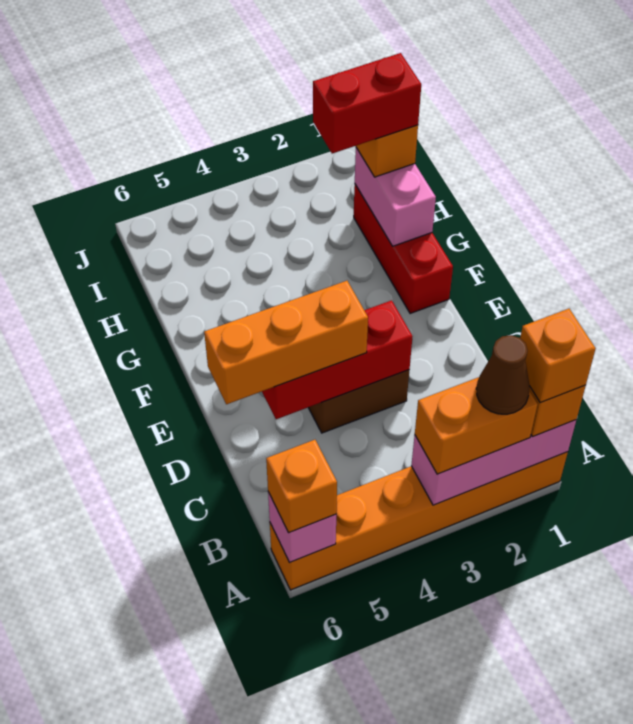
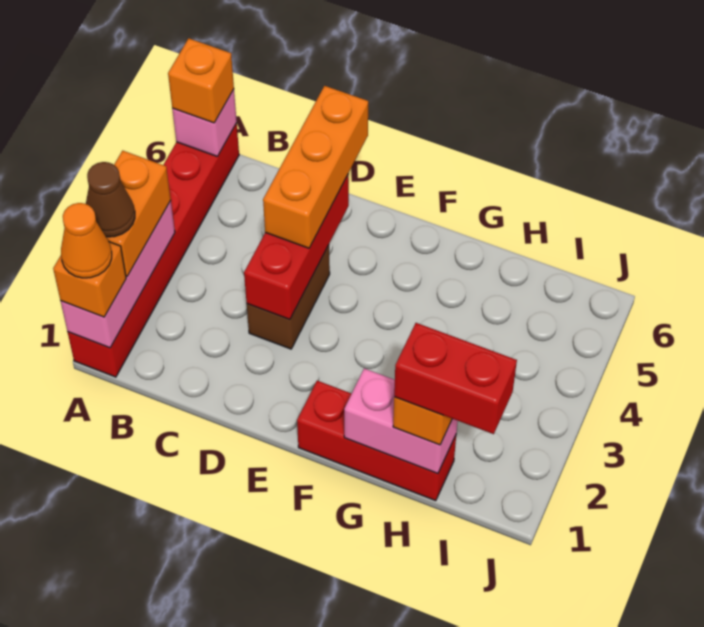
orange 1x6 brick [270,452,568,590] -> red 1x6 brick [68,123,239,377]
orange 1x1 brick [520,309,596,403] -> orange 1x1 cone [61,203,112,278]
red 1x2 brick [313,53,421,154] -> red 1x2 brick turned to [394,323,517,434]

